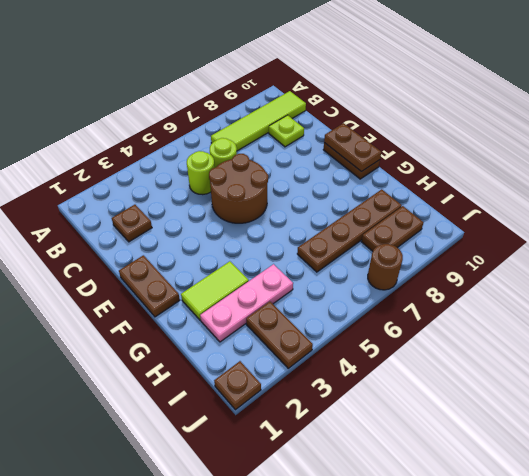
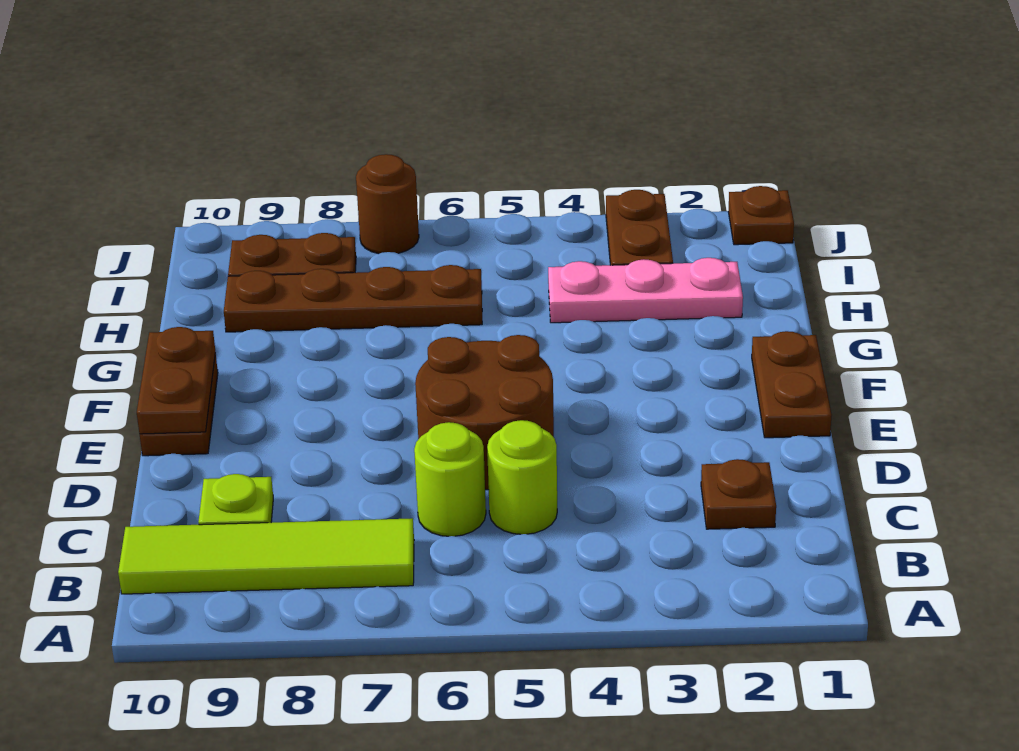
lime 1x2 tile [181,261,249,320] -> none

